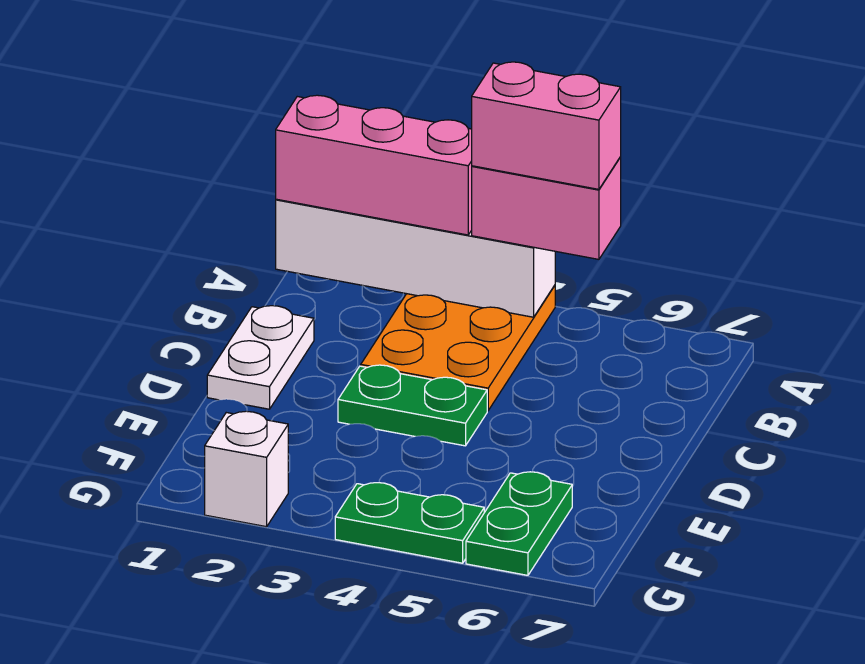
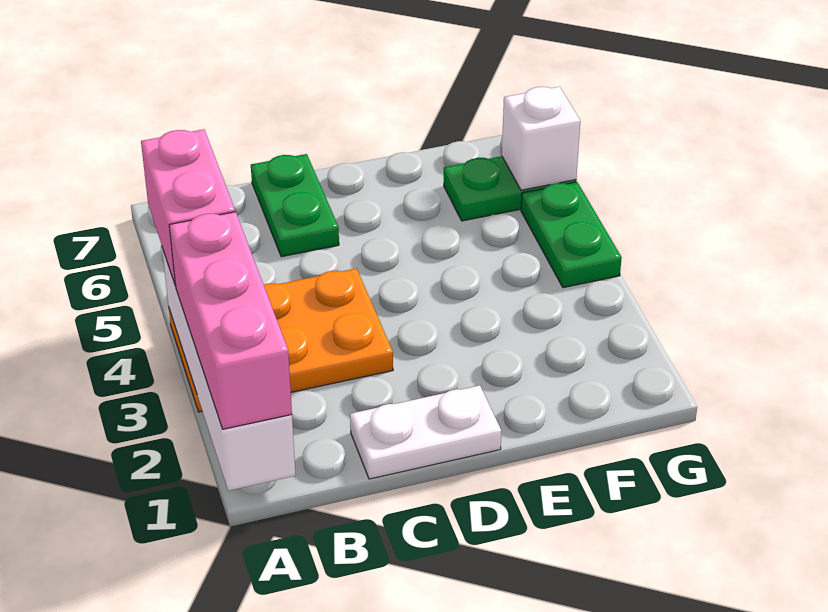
pink 1x2 brick [472,62,621,189] -> none
green 1x2 plate [338,365,487,446] -> green 1x2 plate moved to [251,154,339,257]
white 1x1 brick [205,411,288,527] -> white 1x1 brick moved to [502,87,580,190]

